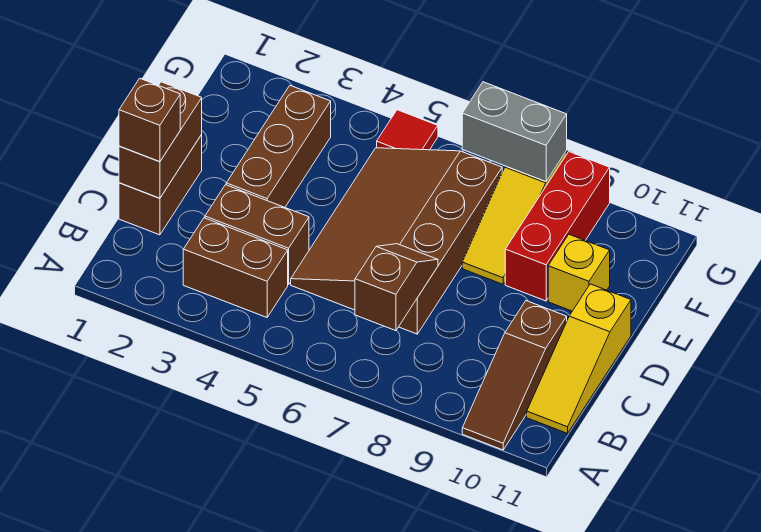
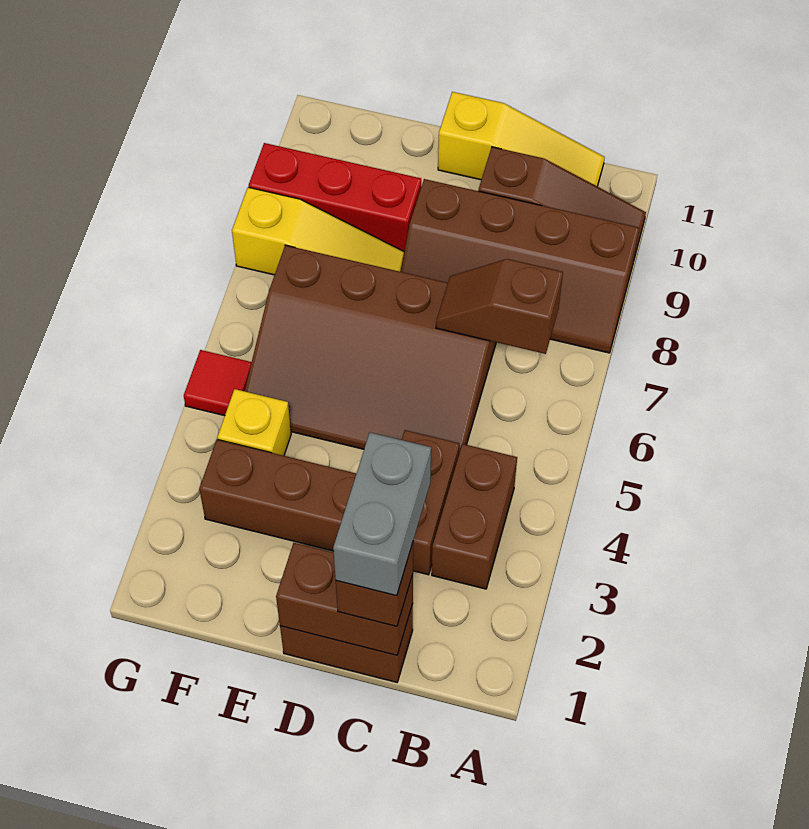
none -> brown 2x4 slope [400,179,639,353]
yellow 1x1 brick [548,235,610,311] -> yellow 1x1 brick moved to [217,389,291,456]
grey 1x2 brick [462,82,567,182] -> grey 1x2 brick moved to [333,433,431,596]

